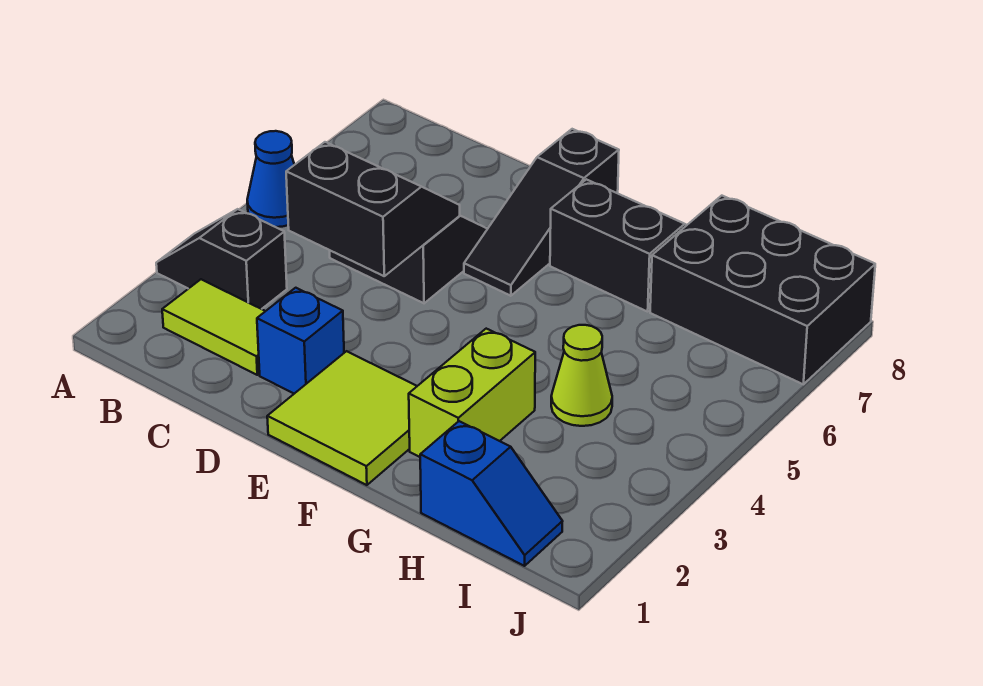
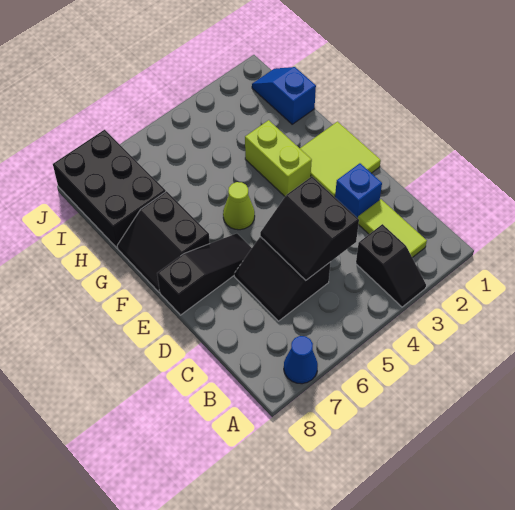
blue 1x1 cone [247,131,294,227] -> blue 1x1 cone moved to [284,336,318,384]
lime 1x2 brick [409,329,535,457] -> lime 1x2 brick turned to [245,120,312,196]
lime 1x1 cone [551,325,612,426] -> lime 1x1 cone moved to [223,182,255,230]

